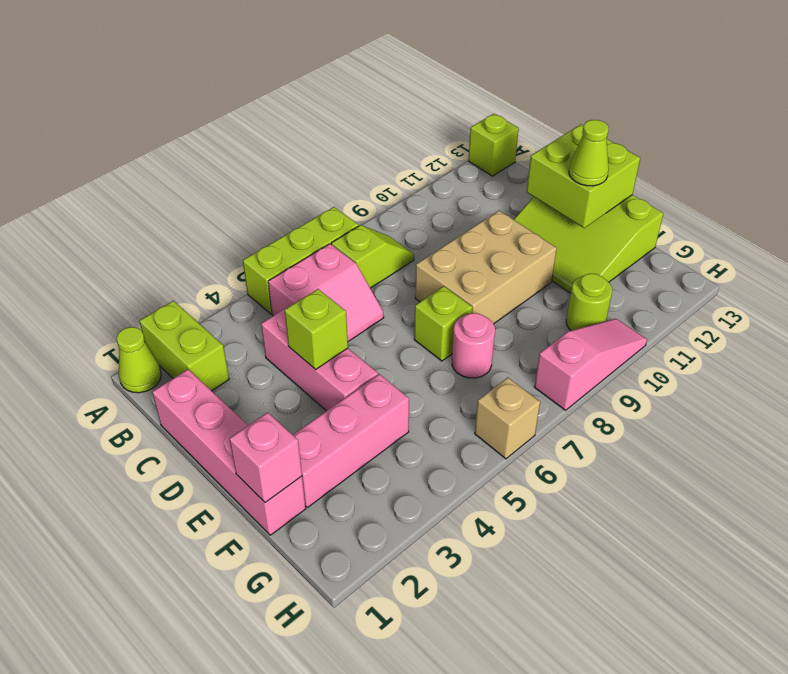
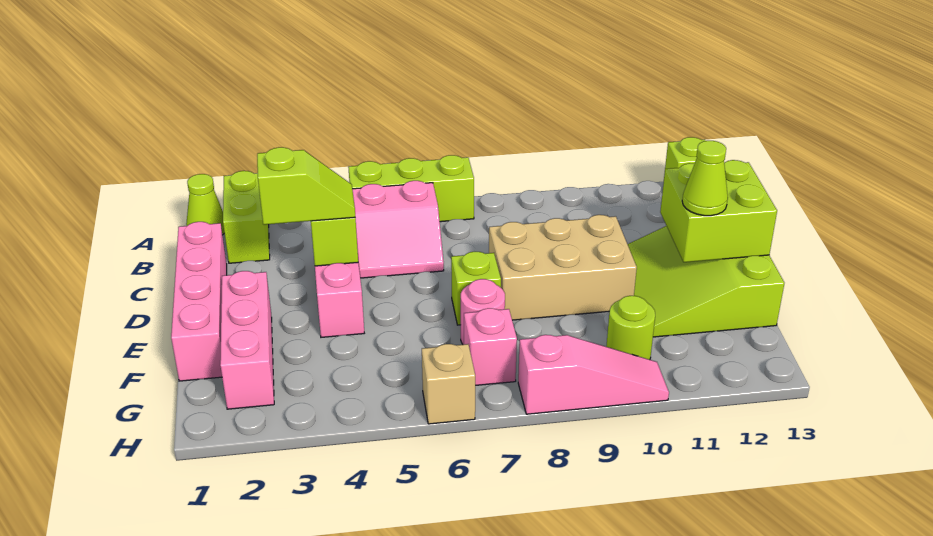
lime 1x2 slope [331,225,414,288] -> lime 1x2 slope moved to [257,147,355,225]
pink 1x1 brick [229,412,302,503] -> pink 1x1 brick moved to [464,308,517,385]
pink 1x3 brick [293,374,409,507] -> pink 1x3 brick turned to [220,271,274,409]

